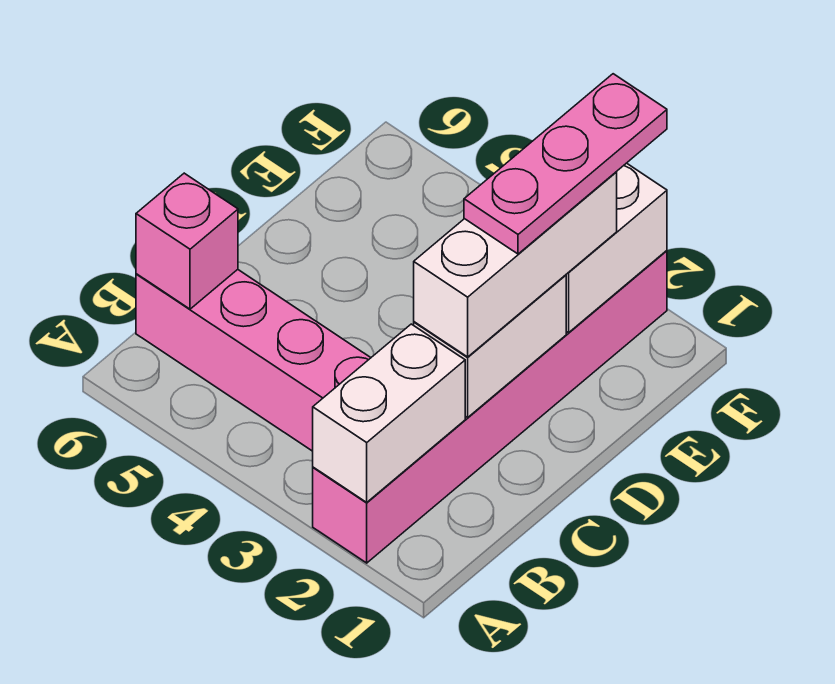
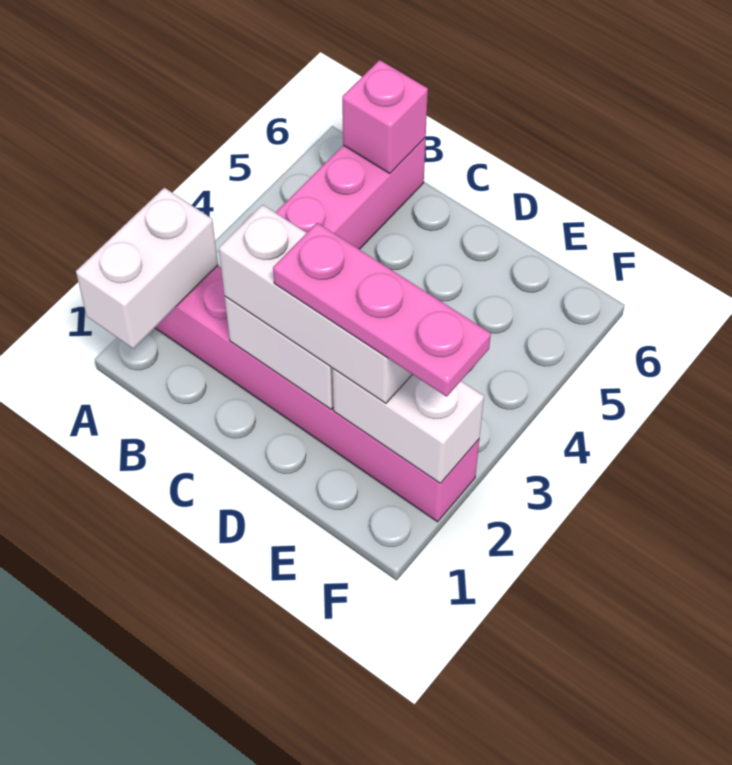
white 1x2 brick [313,324,465,502] -> white 1x2 brick turned to [76,188,218,348]

